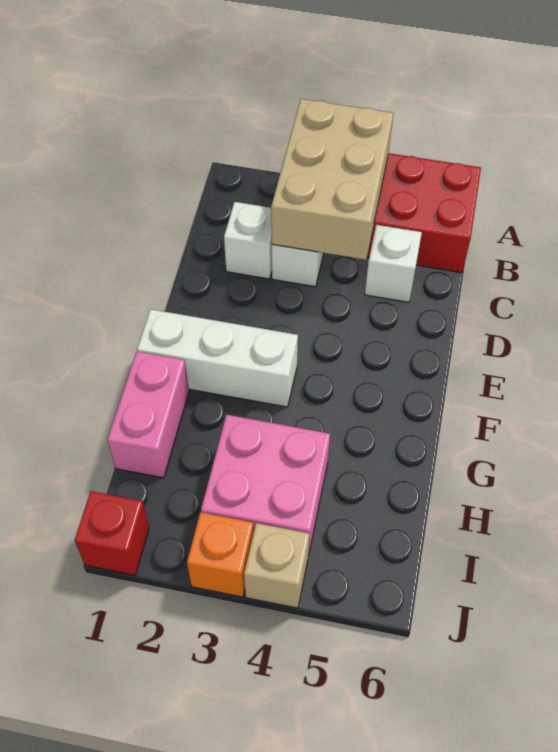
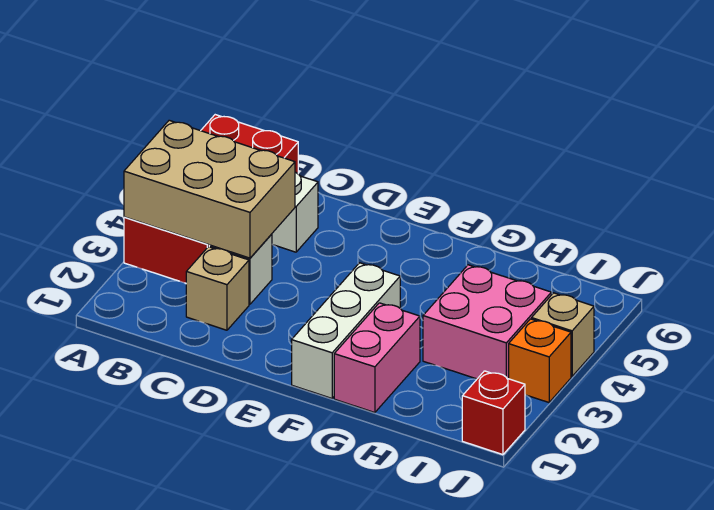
white 1x1 brick [224,202,272,279] -> tan 1x1 brick [186,247,249,330]
pink 1x2 brick [108,351,189,478] -> pink 1x2 brick turned to [334,303,420,413]

